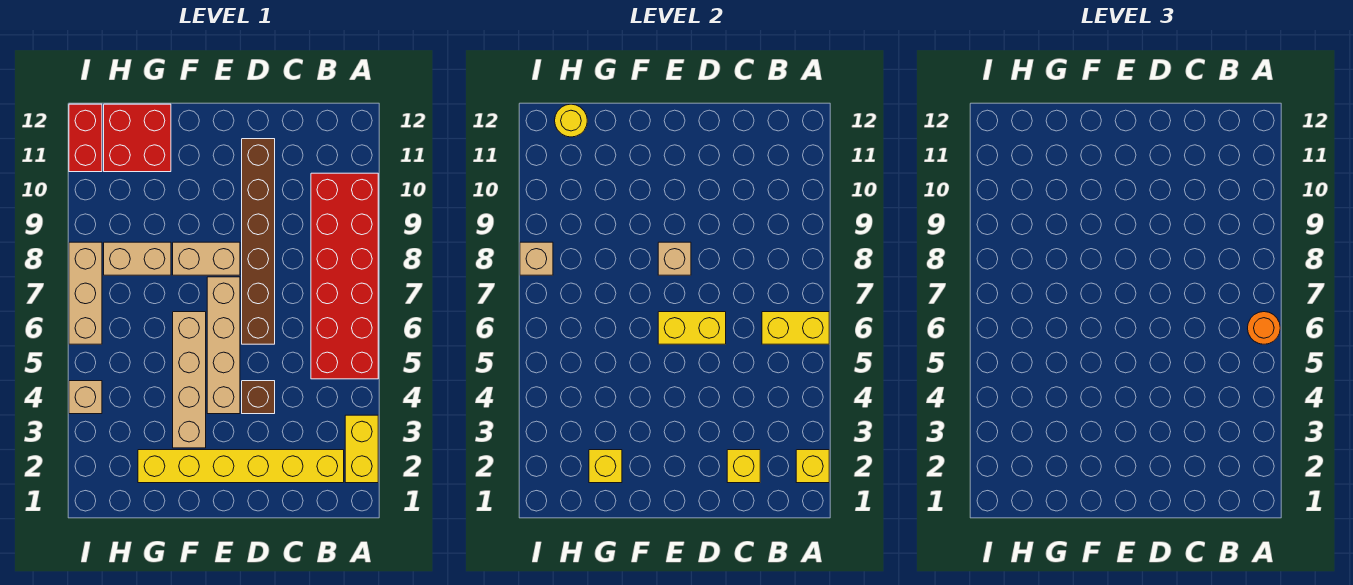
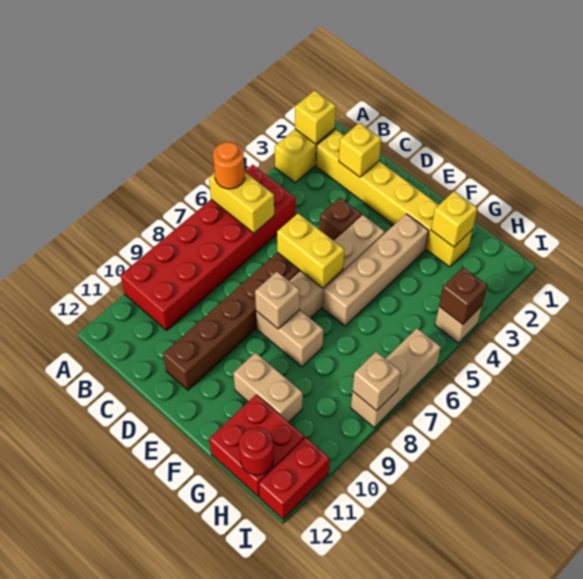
tan 1x2 brick [104,242,171,275] -> tan 1x2 brick moved to [233,353,303,422]
yellow 1x1 round brick [555,104,587,137] -> red 1x1 round brick [239,427,273,475]
none -> brown 1x1 brick [439,267,488,325]

